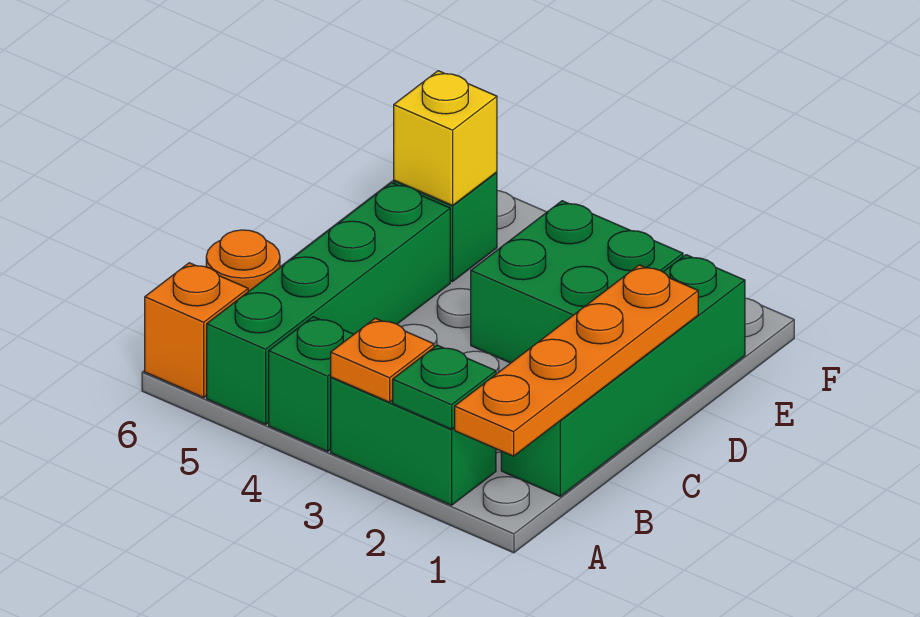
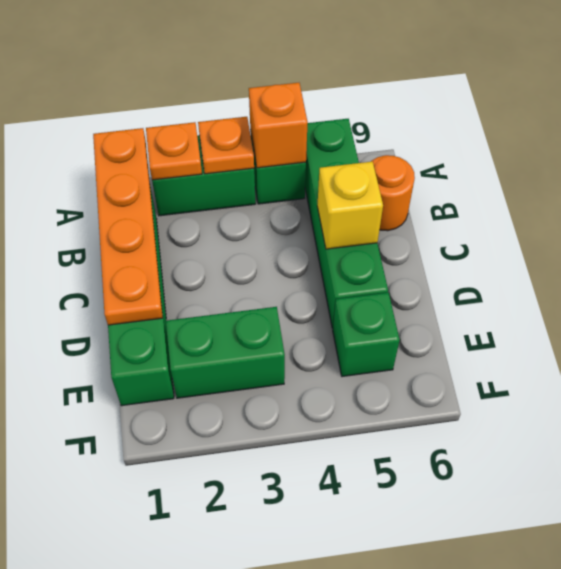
green 1x1 plate [393,345,496,429] -> orange 1x1 plate [146,122,202,180]
orange 1x1 brick [145,263,248,397] -> orange 1x1 brick moved to [249,83,308,168]
green 2x2 brick [471,201,683,363] -> green 1x2 brick [166,307,285,398]
yellow 1x1 brick [394,71,497,205] -> yellow 1x1 brick moved to [317,162,383,249]

